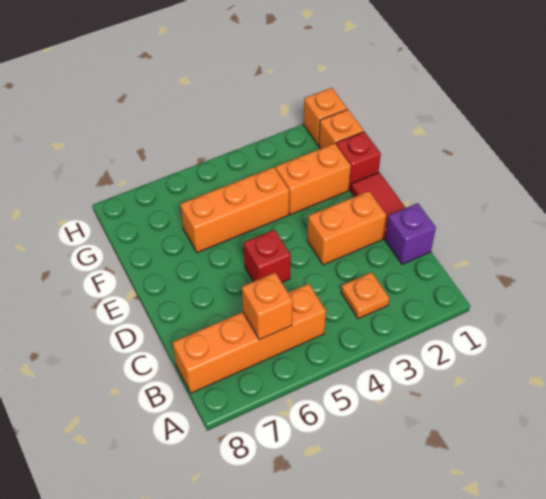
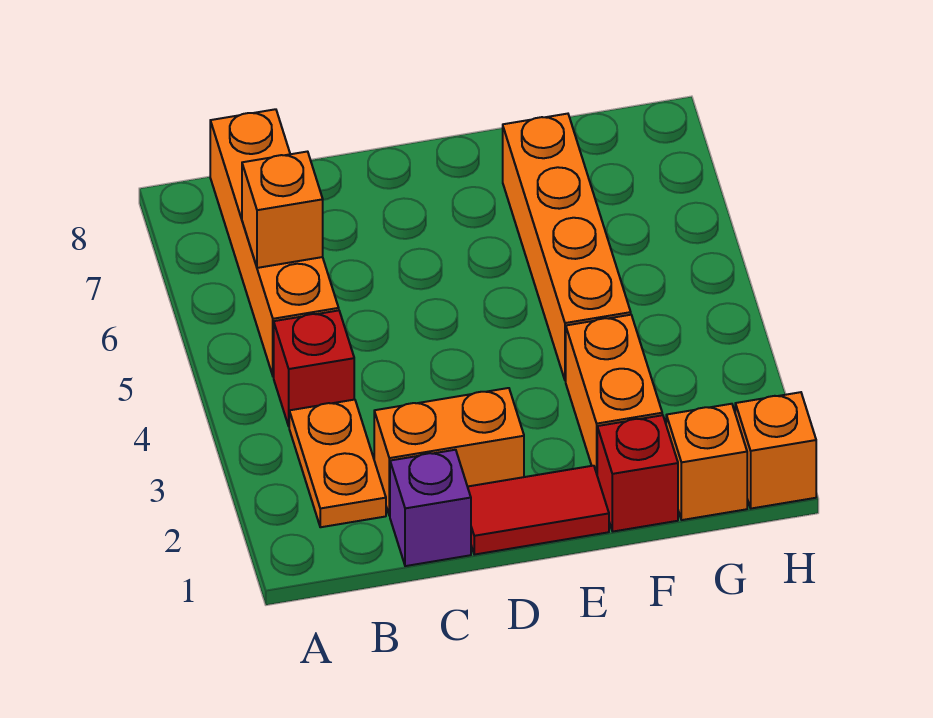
orange 1x1 plate [341,272,389,319] -> orange 1x2 plate [289,400,386,527]
orange 1x2 brick [307,191,386,265] -> orange 1x2 brick turned to [374,388,524,516]
red 1x1 brick [244,230,291,282] -> red 1x1 brick moved to [274,310,354,426]
orange 1x3 brick [180,167,289,253] -> orange 1x4 brick [503,114,631,381]

